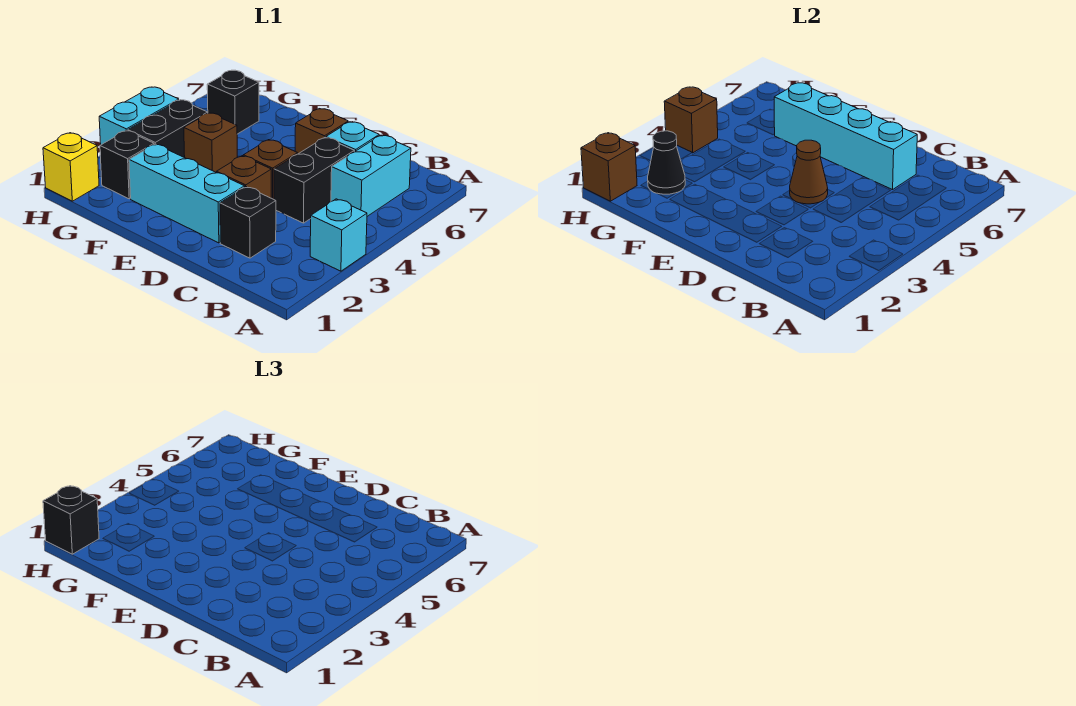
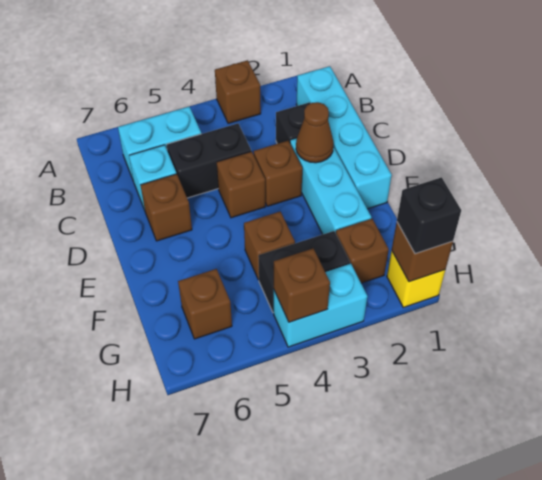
cyan 1x1 brick [310,199,367,271] -> brown 1x1 brick [215,60,261,123]
cyan 1x4 brick [774,83,917,190] -> cyan 1x4 brick moved to [296,66,392,209]
brown 1x1 cone [790,140,828,204] -> brown 1x1 cone moved to [296,102,334,163]
black 1x1 brick [100,130,154,199] -> brown 1x1 brick [336,219,389,283]
black 1x1 cone [648,131,685,194] -> none
black 1x1 brick [207,70,259,134] -> brown 1x1 brick [178,269,232,339]

